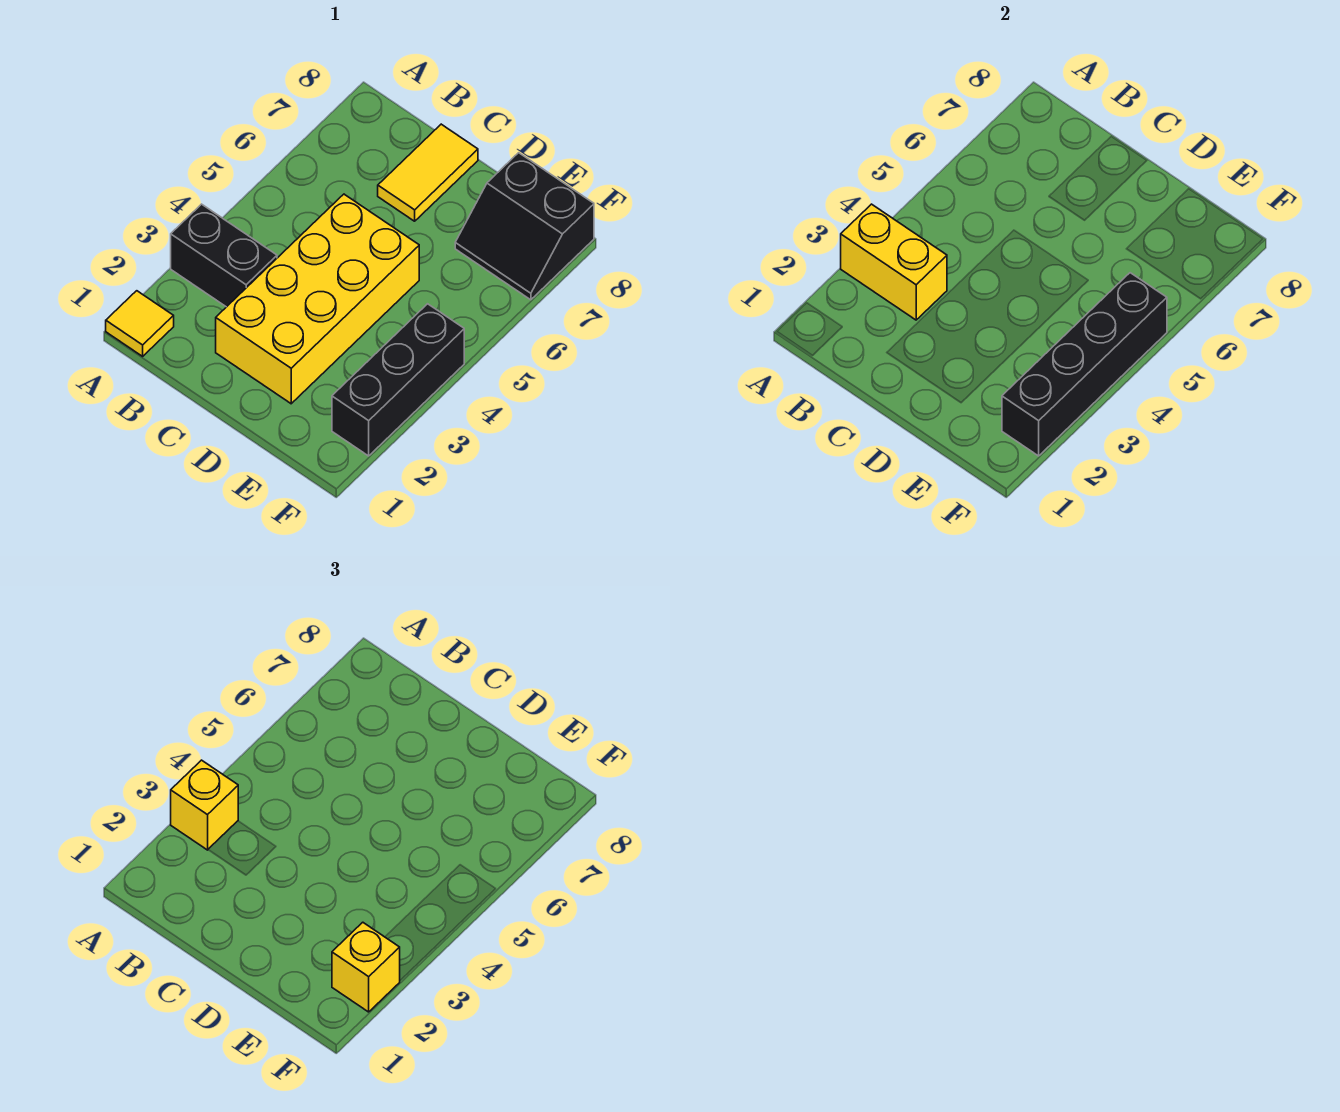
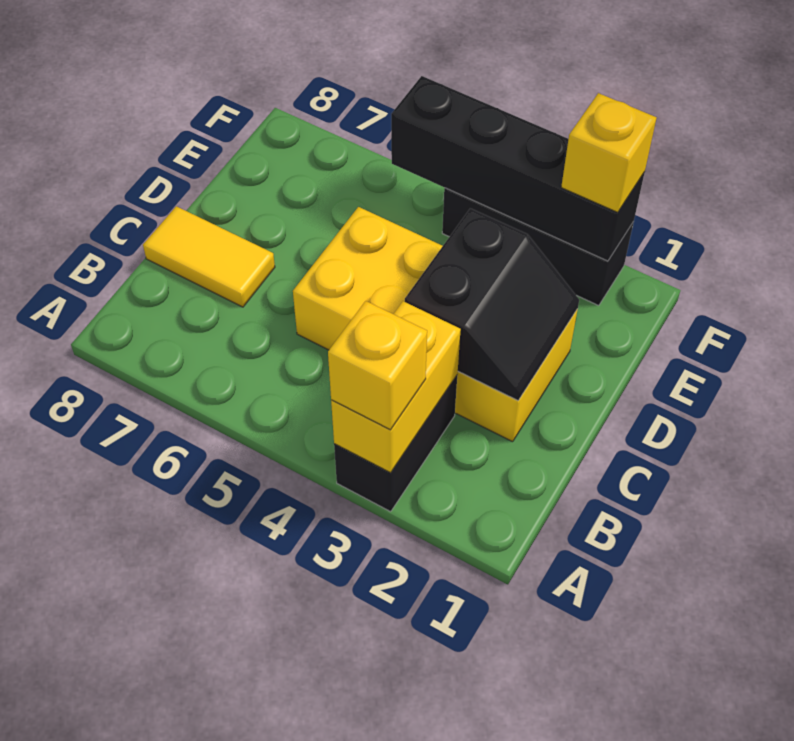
yellow 1x1 tile [106,291,174,356] -> none
black 2x2 slope [455,153,594,300] -> black 2x2 slope moved to [405,208,579,400]

